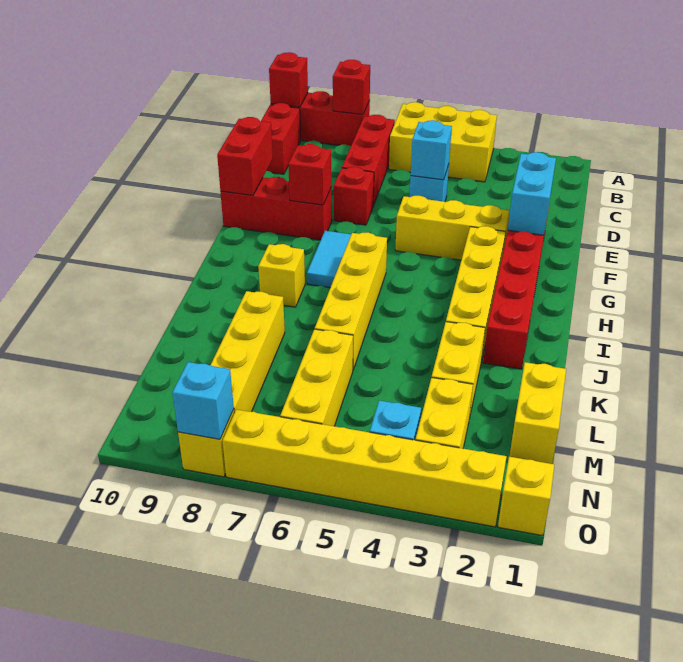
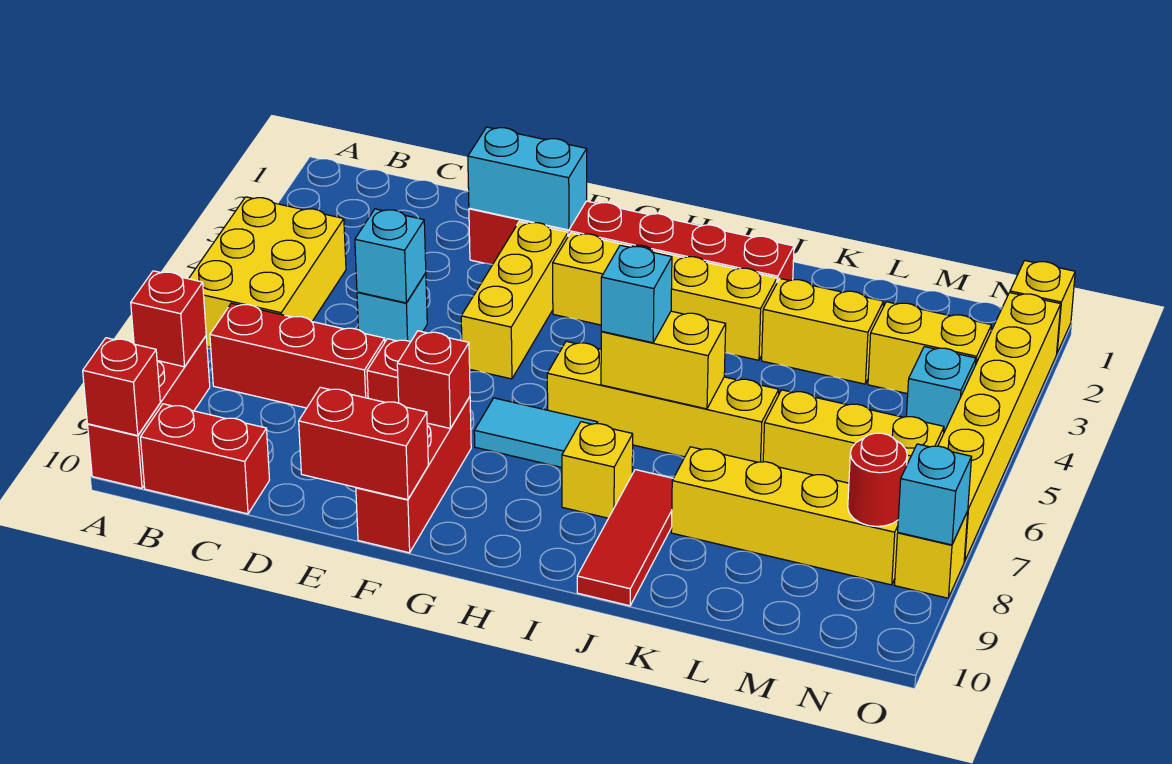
none -> cyan 1x1 brick [601,245,672,343]
none -> red 1x3 tile [577,470,673,606]
yellow 1x2 brick [510,362,566,464] -> yellow 1x2 brick moved to [601,311,726,409]
none -> red 1x1 round brick [848,433,907,526]

